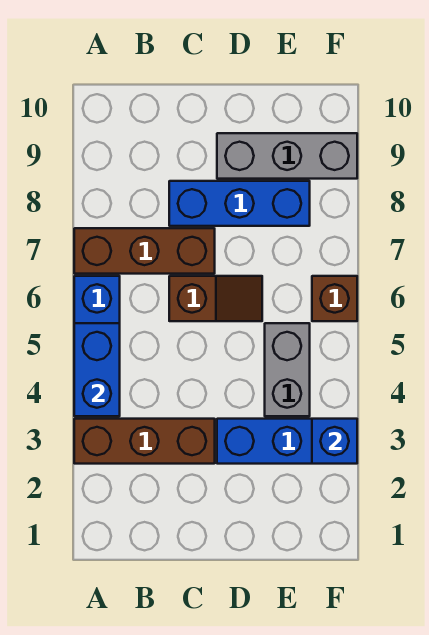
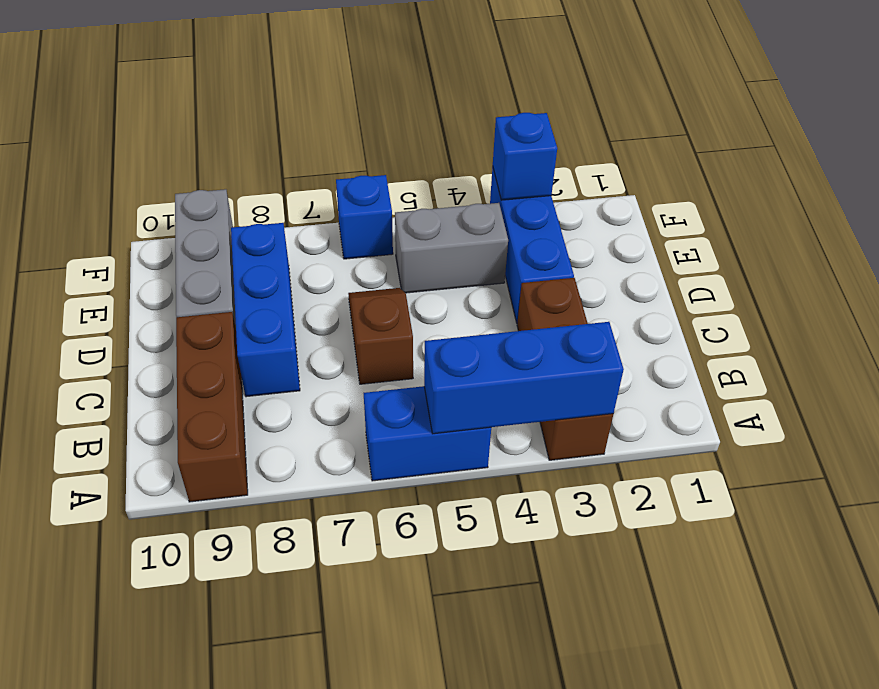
blue 1x2 brick [74,323,120,416] -> blue 1x3 brick [424,322,624,434]
brown 1x3 brick [74,228,215,274] -> brown 1x3 brick moved to [176,312,248,502]
brown 1x1 brick [312,276,357,321] -> blue 1x1 brick [336,175,393,259]

